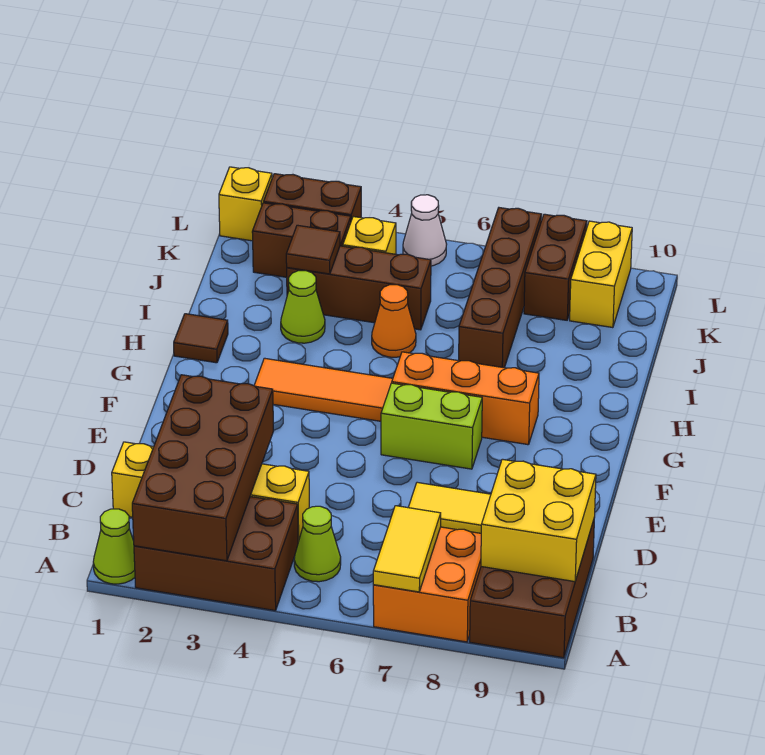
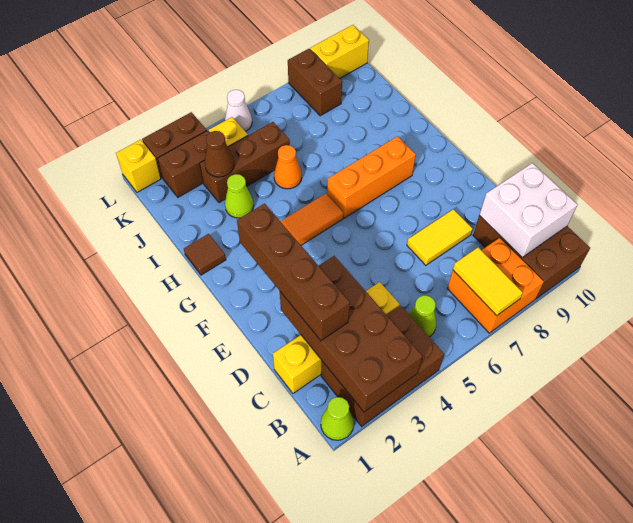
yellow 2x2 brick [481,459,596,582] -> white 2x2 brick [479,163,578,257]
lime 1x2 brick [381,383,482,469] -> none
brown 1x4 brick [459,208,542,368] -> brown 1x4 brick moved to [237,204,350,341]
brown 1x1 tile [286,225,340,274] -> brown 1x1 cone [205,131,234,177]
yellow 1x2 brick [570,221,632,328] -> yellow 1x2 brick turned to [310,25,369,79]

